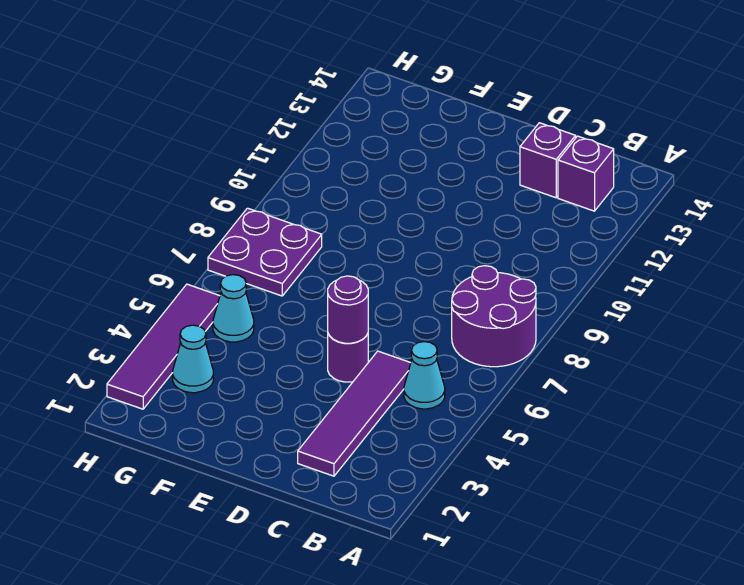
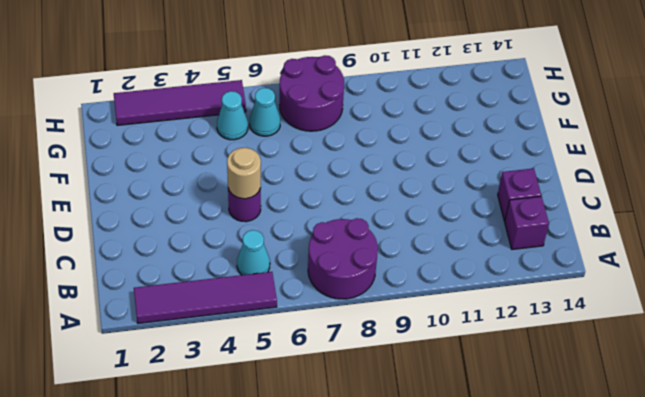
purple 1x4 tile [298,351,411,476] -> purple 1x4 tile moved to [134,272,277,323]
purple 1x1 round brick [328,276,368,343] -> tan 1x1 round brick [227,148,261,199]
cyan 1x1 cone [173,325,213,393] -> cyan 1x1 cone moved to [250,88,281,136]
purple 2x2 plate [208,208,322,296] -> purple 2x2 round brick [280,55,344,131]

